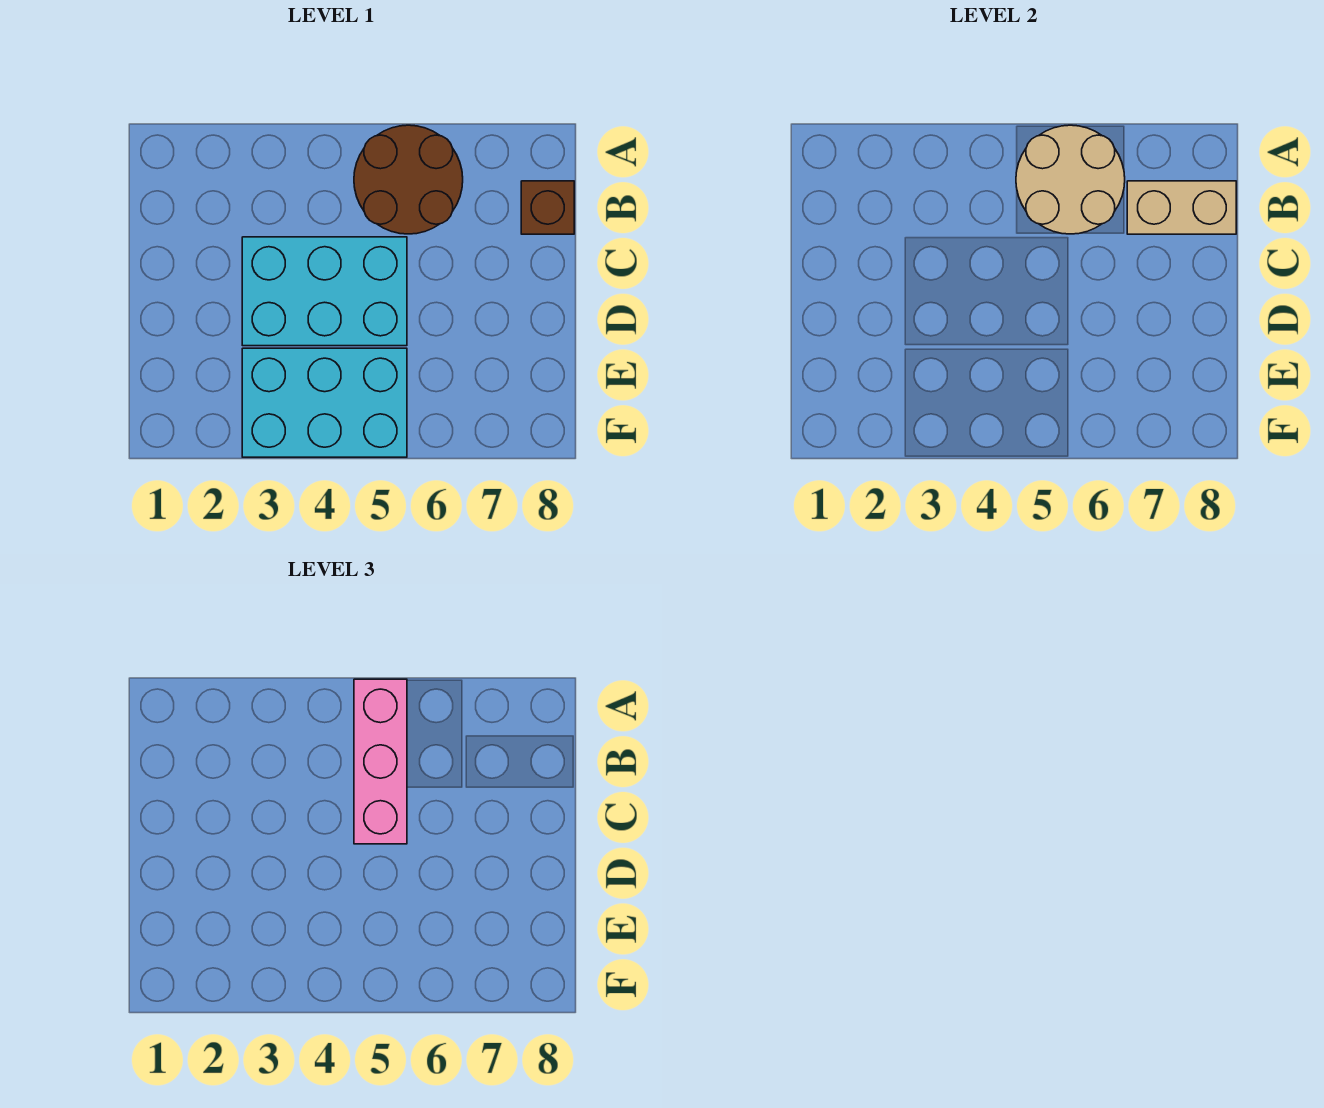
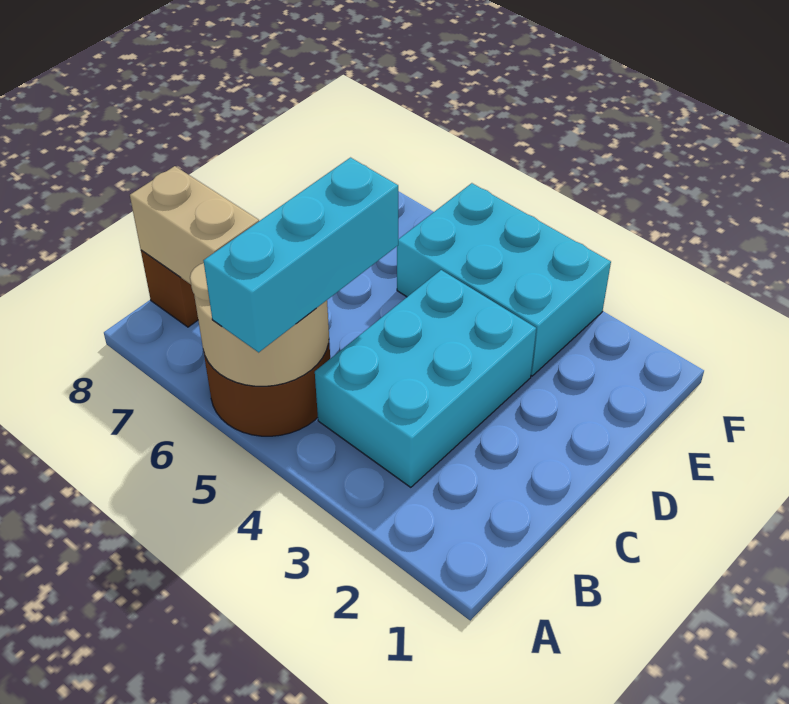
pink 1x3 brick [354,679,407,844] -> cyan 1x3 brick [203,158,398,352]
cyan 2x3 brick [242,237,407,346] -> cyan 2x3 brick turned to [315,270,536,487]

